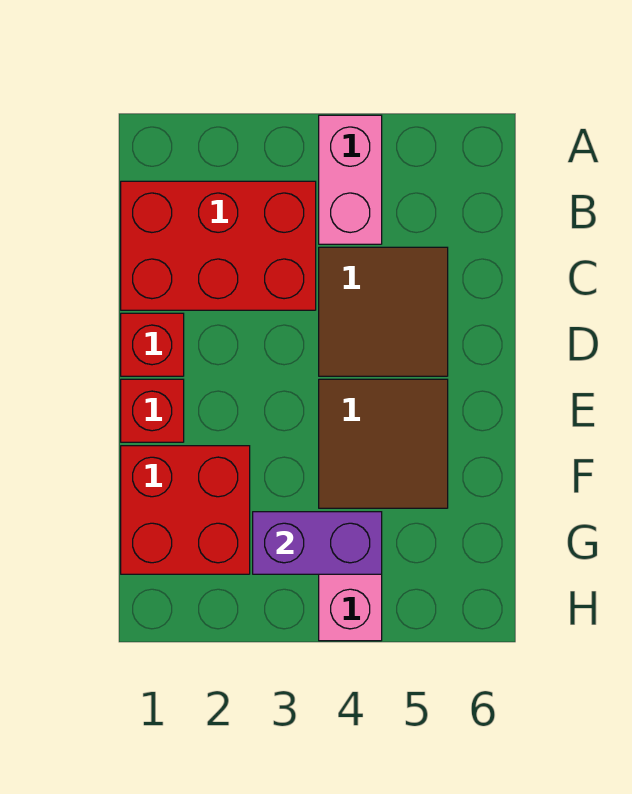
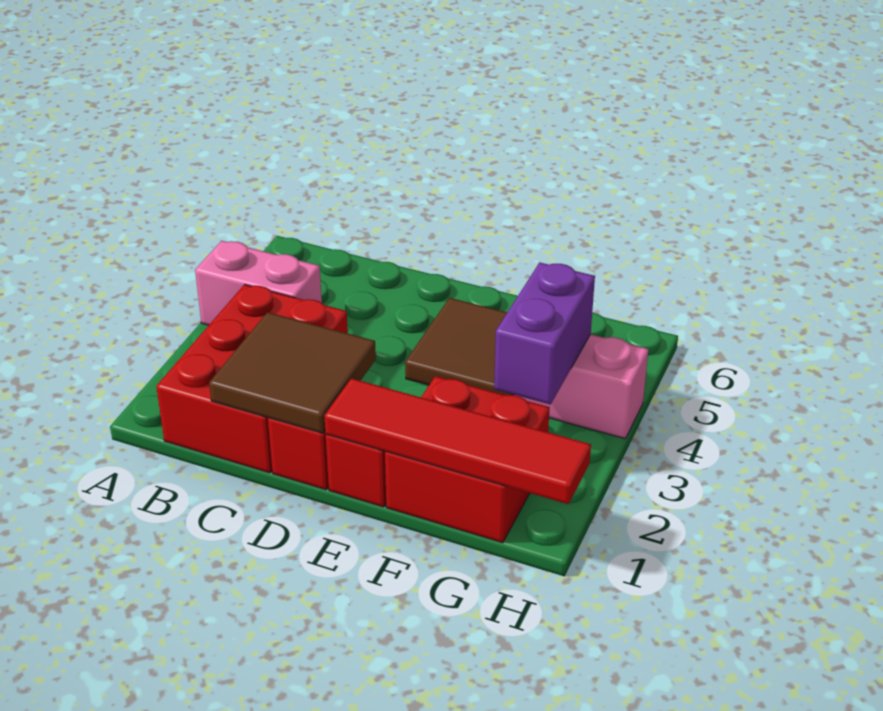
brown 2x2 tile [319,247,448,376] -> brown 2x2 tile moved to [209,312,376,433]
none -> red 1x4 tile [324,378,591,504]

